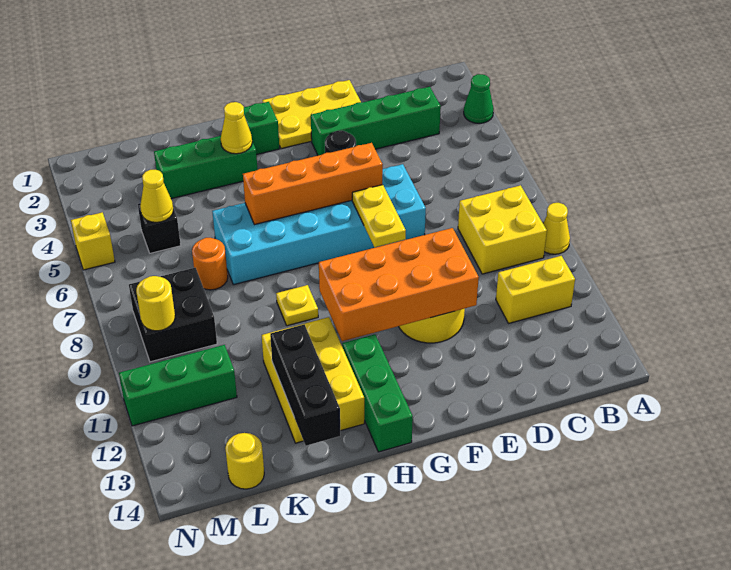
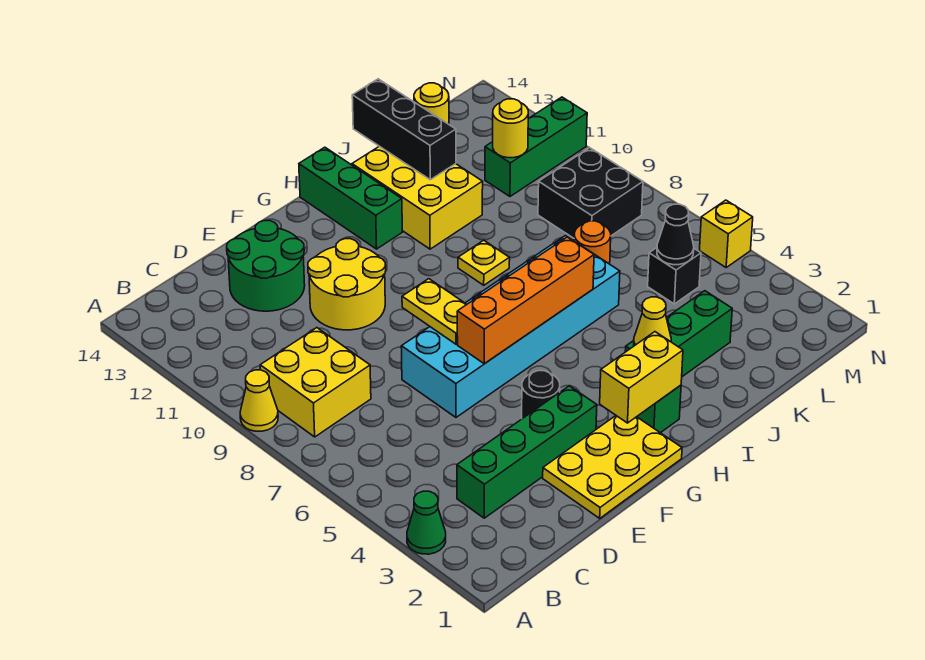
yellow 1x2 brick [496,256,575,323] -> yellow 1x2 brick moved to [600,332,683,423]
none -> green 2x2 round brick [227,221,305,311]
orange 2x4 brick [319,228,479,341] -> none
yellow 1x1 cone [140,170,174,222] -> black 1x1 cone [657,204,694,265]
yellow 1x1 round brick [136,276,175,331] -> yellow 1x1 round brick moved to [493,99,528,158]

